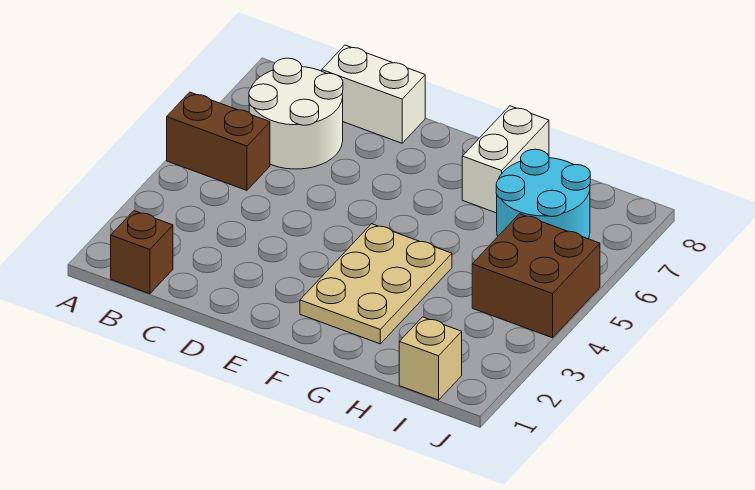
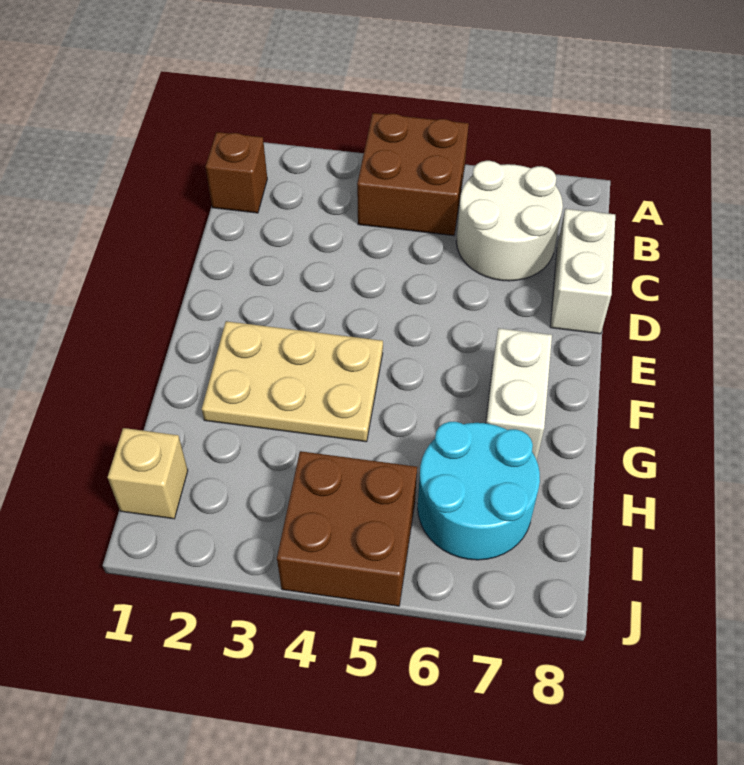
brown 1x2 brick [167,92,270,190] -> brown 2x2 brick [357,113,469,236]
white 1x2 brick [462,106,549,213] -> white 1x2 brick turned to [486,328,552,460]

